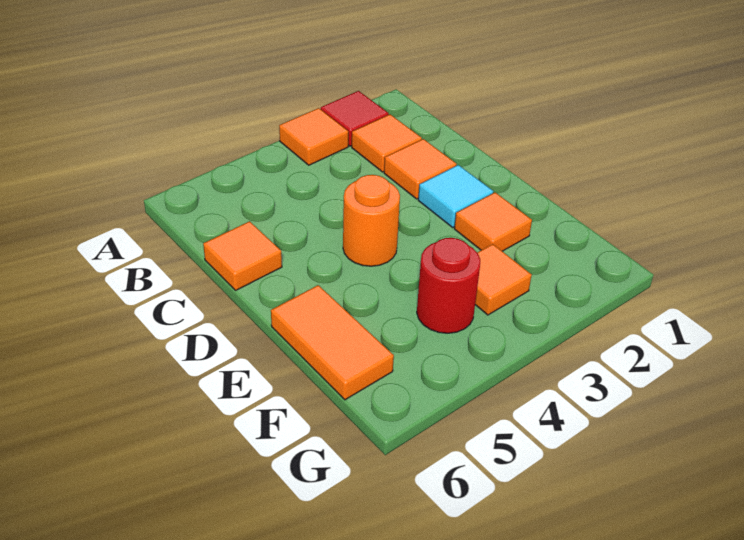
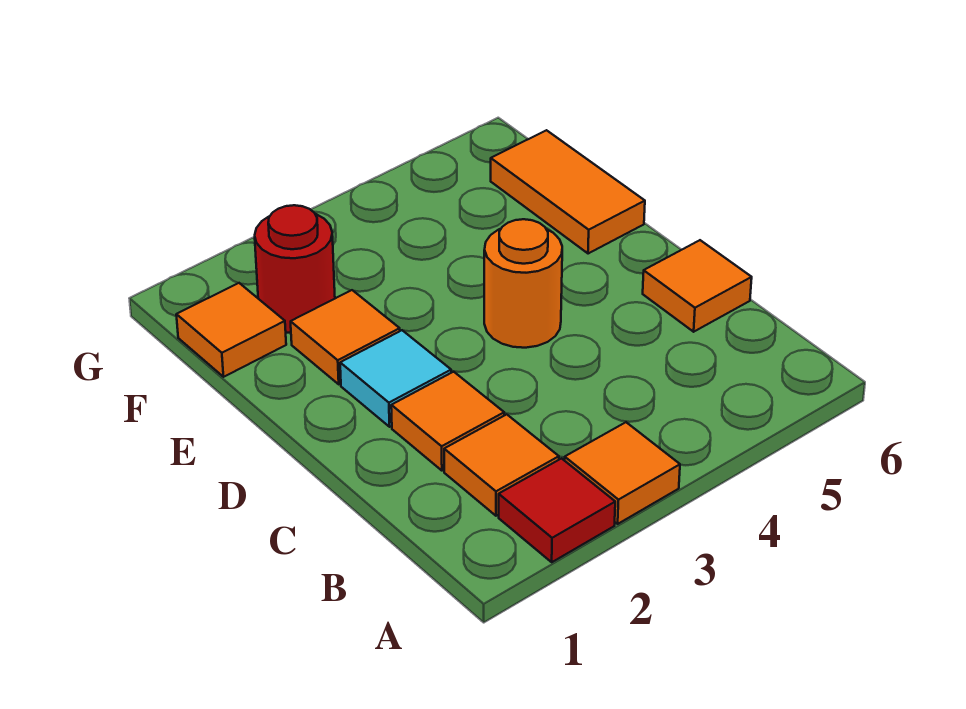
orange 1x1 tile [475,244,532,315] -> orange 1x1 tile moved to [176,283,286,377]
red 1x1 round brick [417,238,480,333] -> red 1x1 round brick moved to [255,205,335,333]

